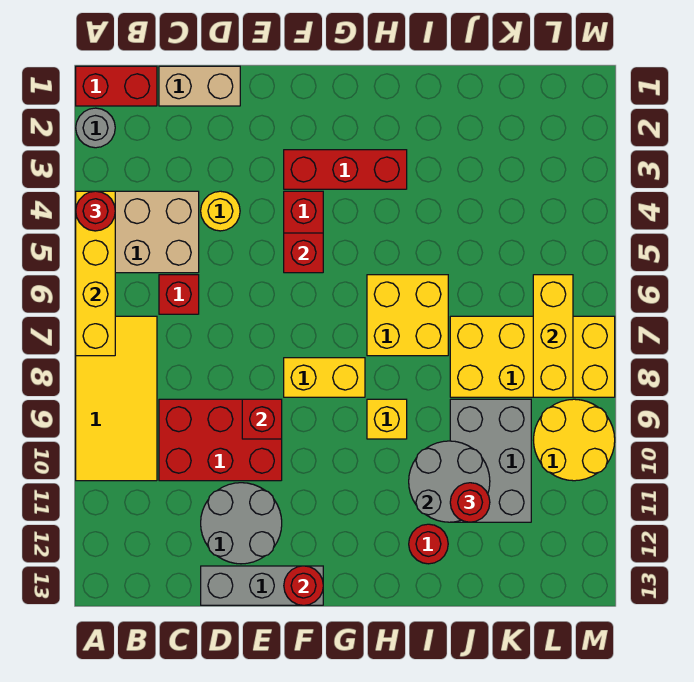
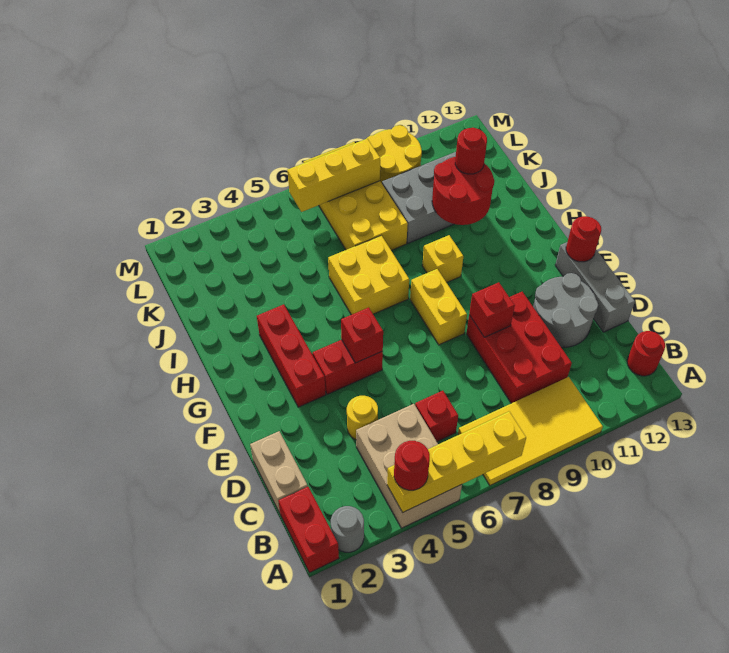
grey 2x2 round brick [409,441,490,522] -> red 2x2 round brick [432,157,494,225]
red 1x1 round brick [409,524,448,564] -> red 1x1 round brick moved to [627,331,665,376]

